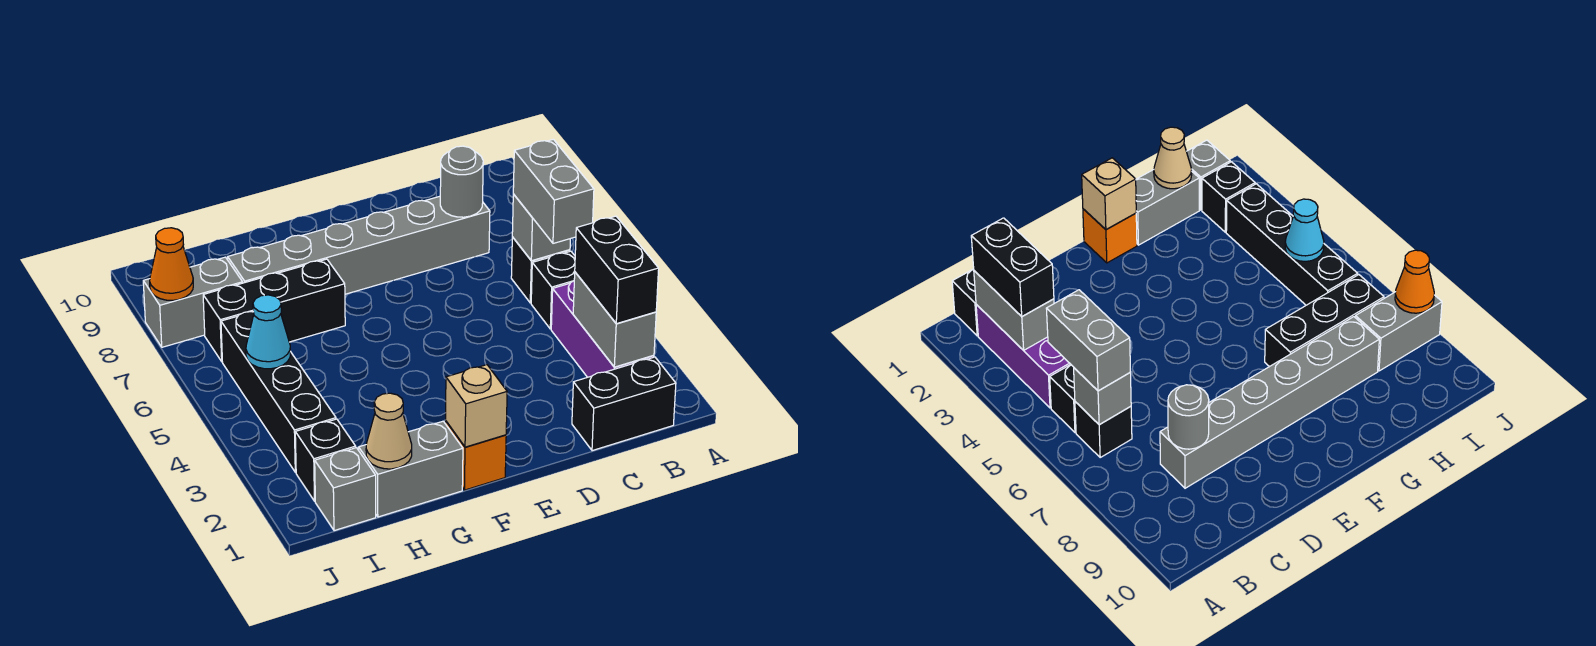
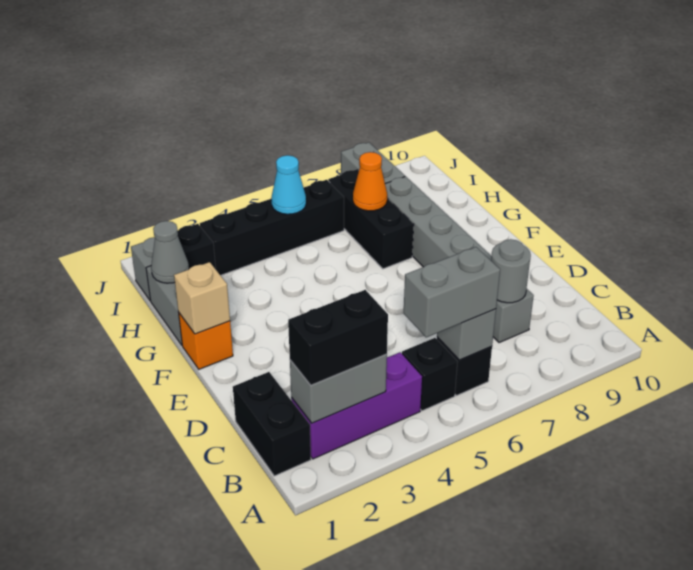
tan 1x1 cone [366,393,412,469] -> grey 1x1 cone [151,221,189,283]
orange 1x1 cone [150,228,193,300] -> orange 1x1 cone moved to [353,152,387,211]

